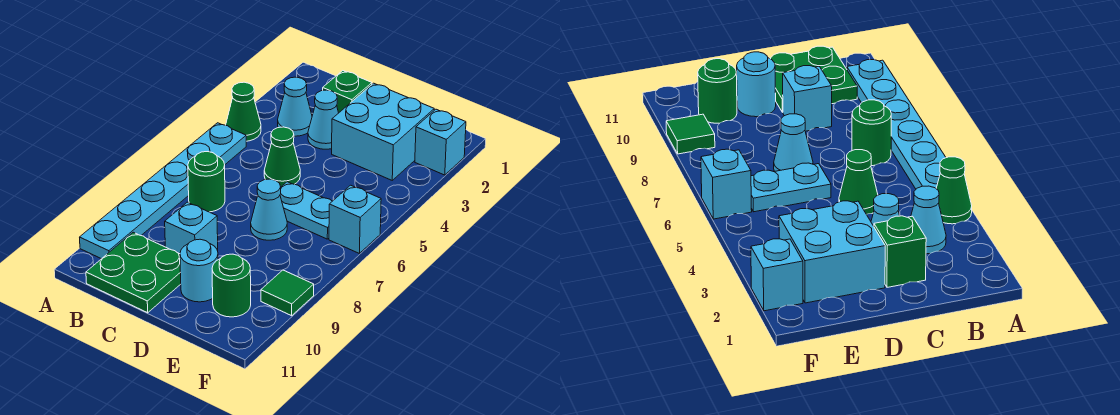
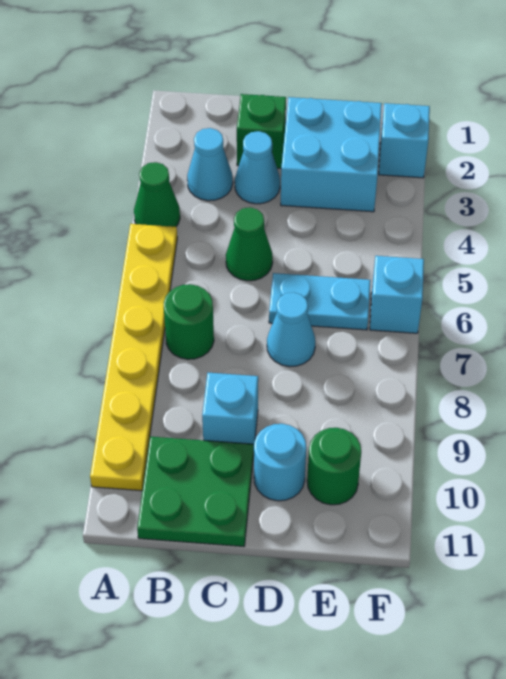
cyan 1x6 plate [80,123,246,259] -> yellow 1x6 plate [90,224,177,491]
green 1x1 tile [261,270,314,316] -> none

